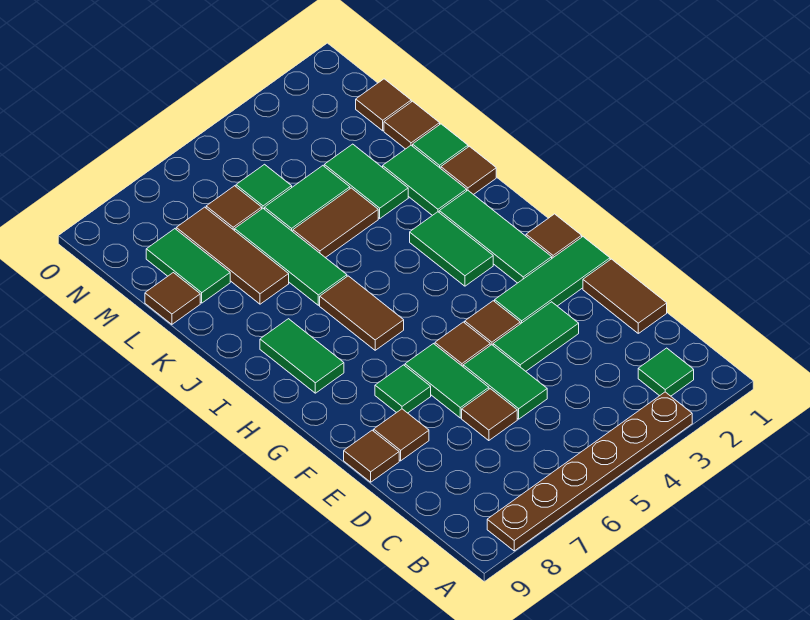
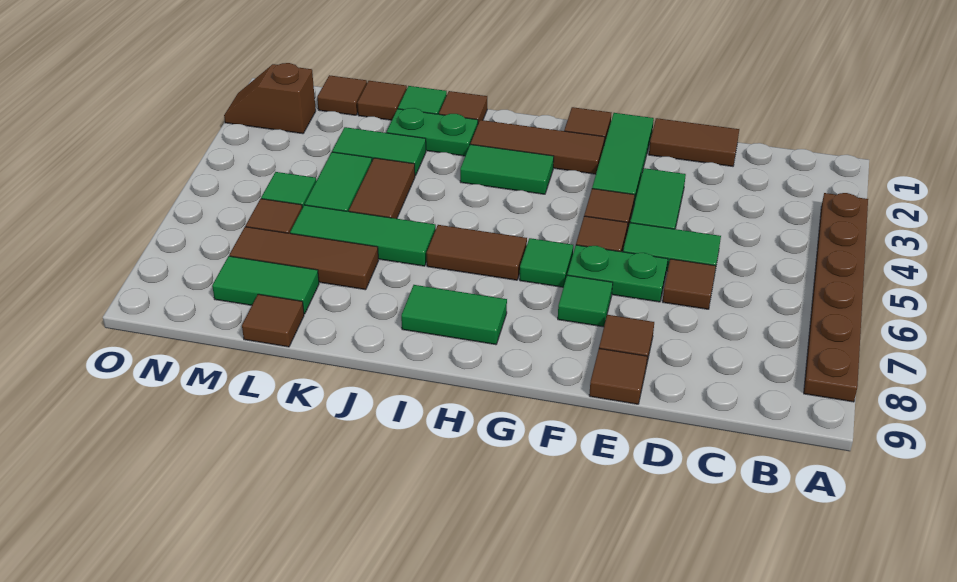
green 1x1 tile [638,348,694,396] -> green 1x1 tile moved to [520,238,573,287]
green 1x2 tile [405,344,489,418] -> green 1x2 plate [567,245,668,302]
green 1x3 tile [439,190,552,283] -> brown 1x3 tile [471,120,605,174]
green 1x2 tile [383,145,467,216] -> green 1x2 plate [386,108,478,156]
none -> brown 1x2 slope [224,63,316,134]

